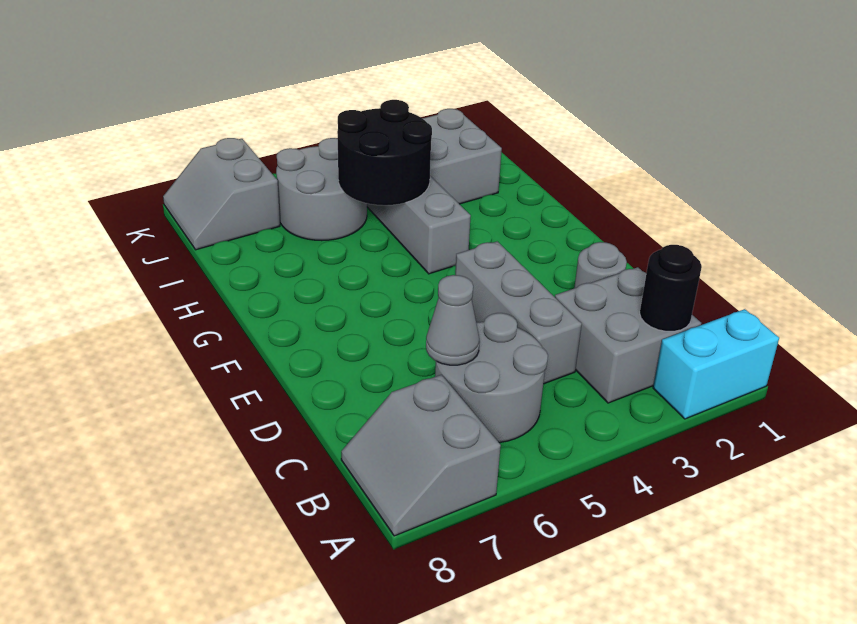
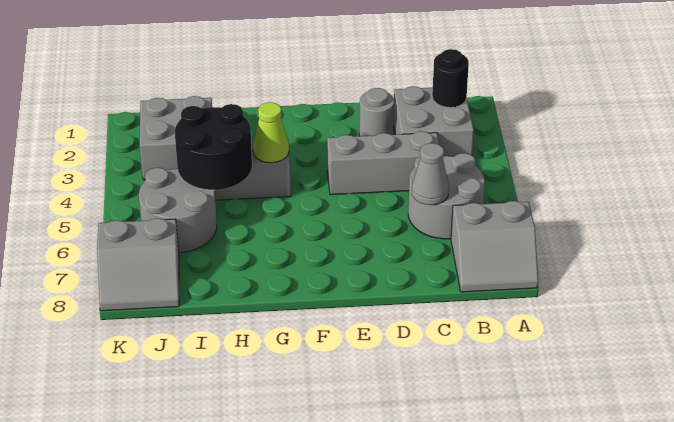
cyan 1x2 brick [653,309,779,419] -> none
none -> lime 1x1 cone [253,102,289,163]

